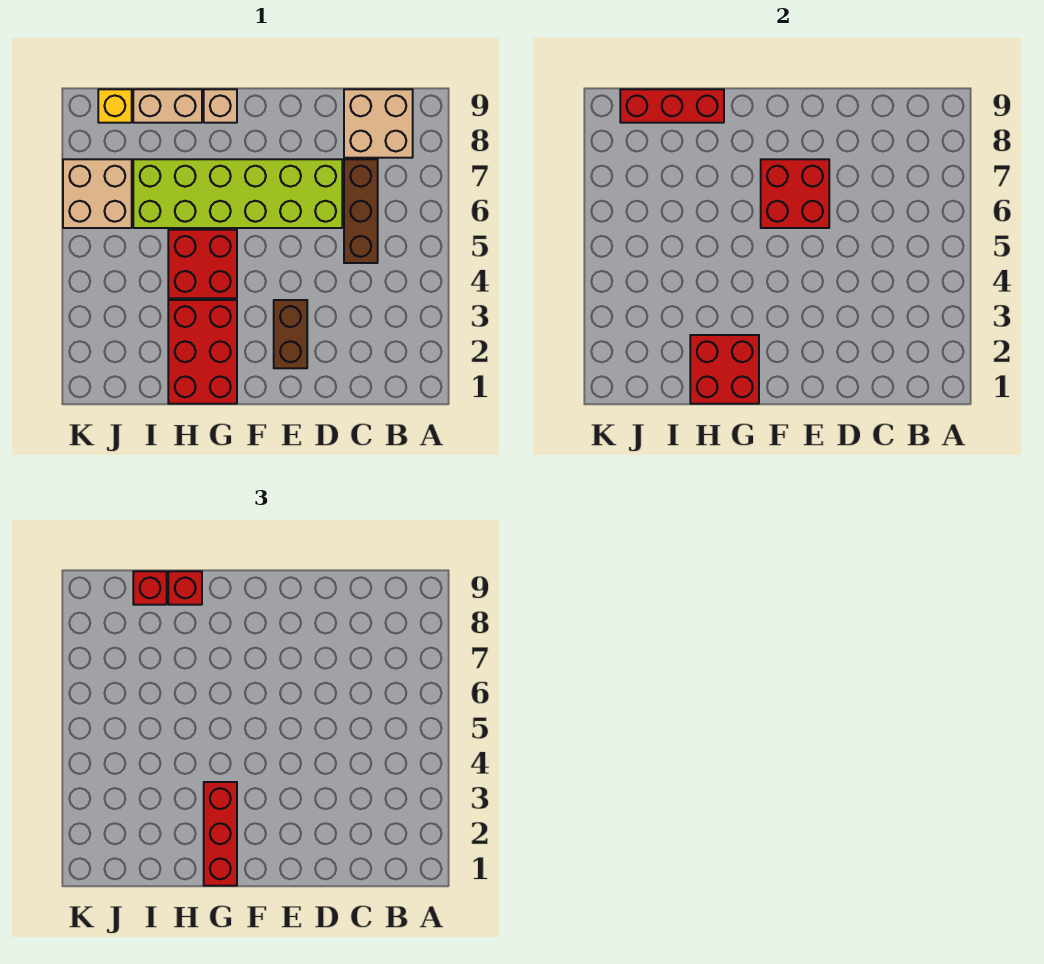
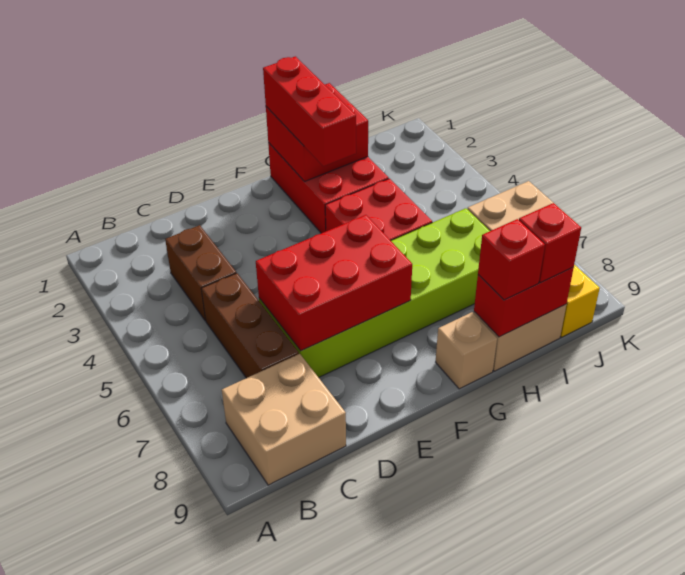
brown 1x2 brick [274,300,307,368] -> brown 1x2 brick moved to [165,225,236,321]
red 2x2 brick [761,159,829,228] -> red 2x3 brick [256,215,412,351]
red 1x3 brick [620,89,724,123] -> red 1x2 brick [474,267,574,337]

